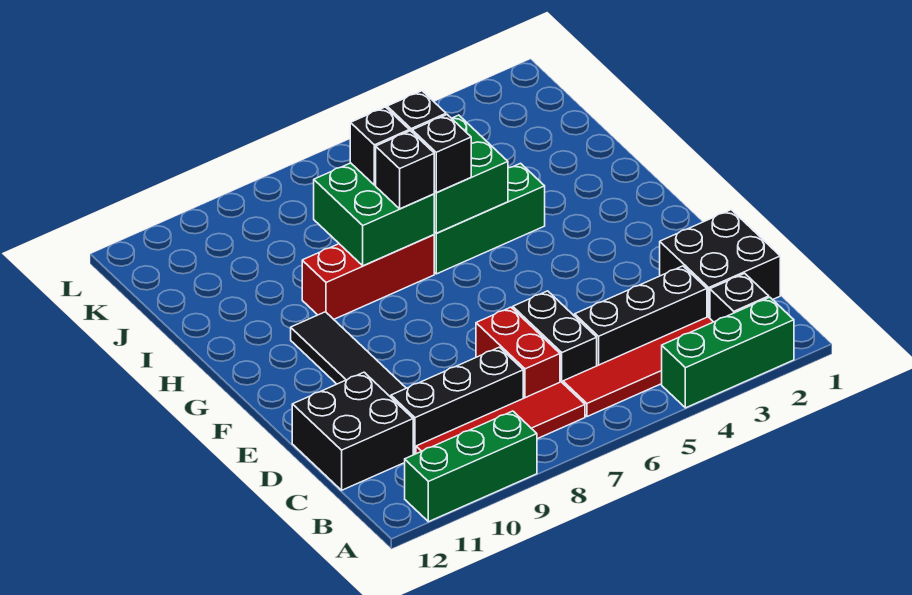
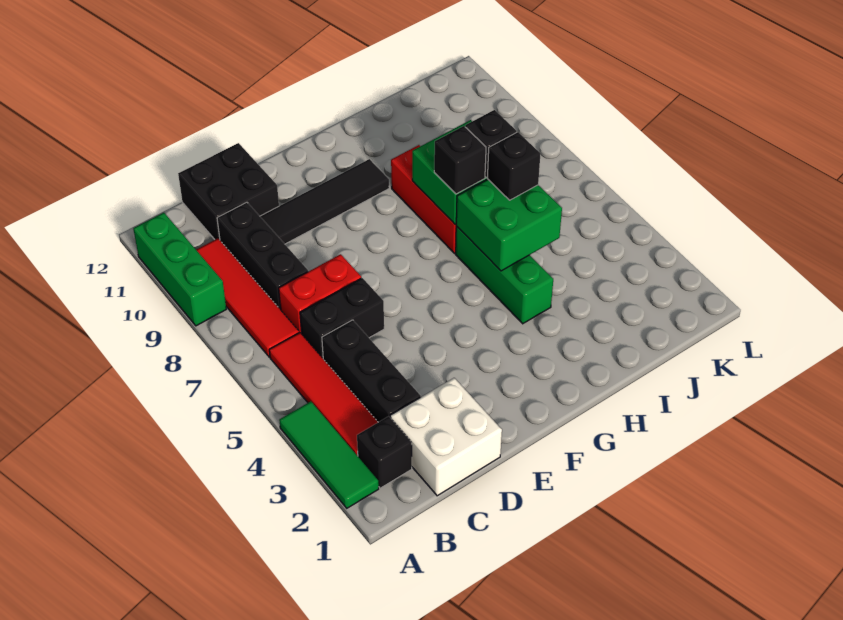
green 1x3 brick [662,297,794,408] -> green 1x3 tile [279,401,379,508]
black 2x2 brick [660,210,780,318] -> white 2x2 brick [390,378,502,496]
black 1x1 brick [412,115,471,193] -> none

